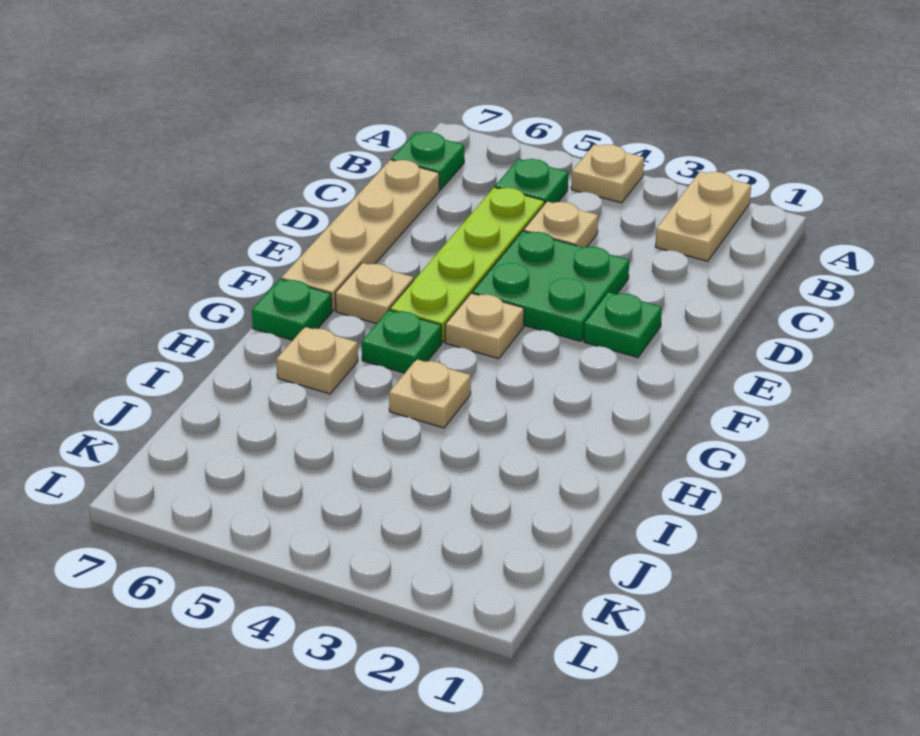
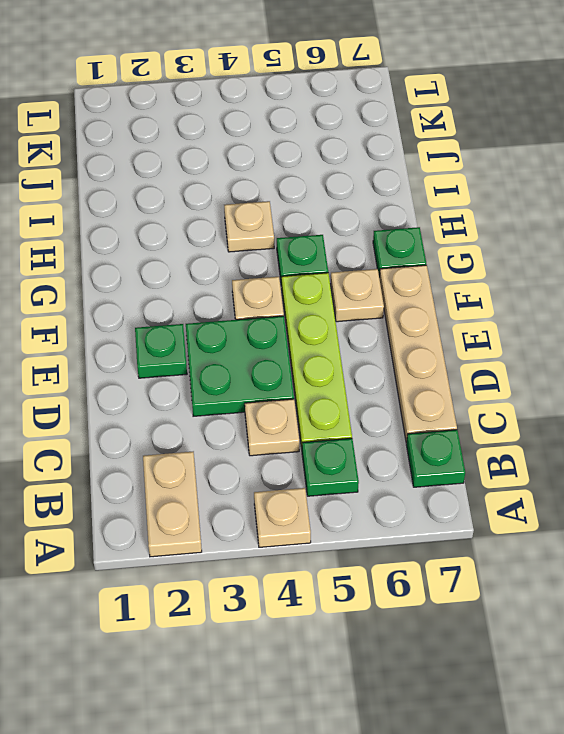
tan 1x1 plate [276,327,358,394] -> none

